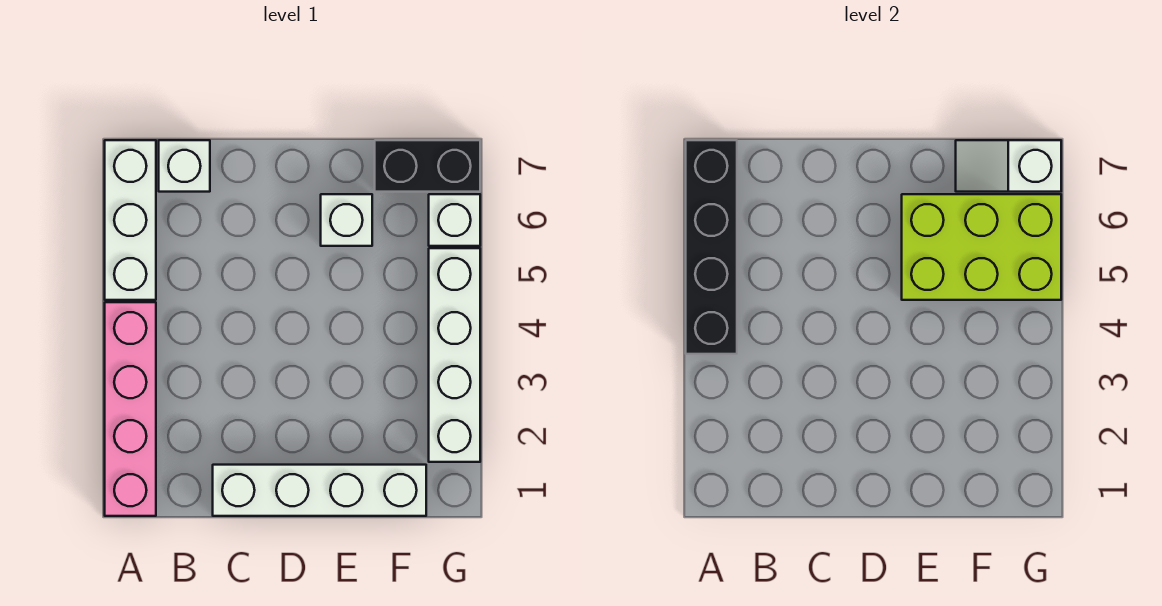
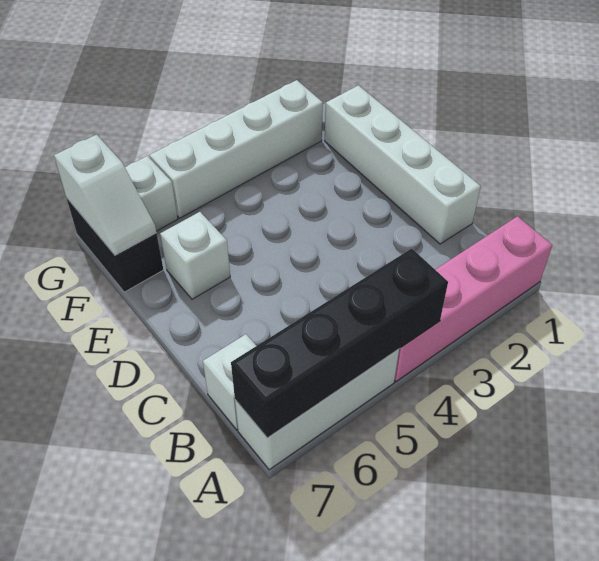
lime 2x3 brick [902,194,1061,300] -> none

